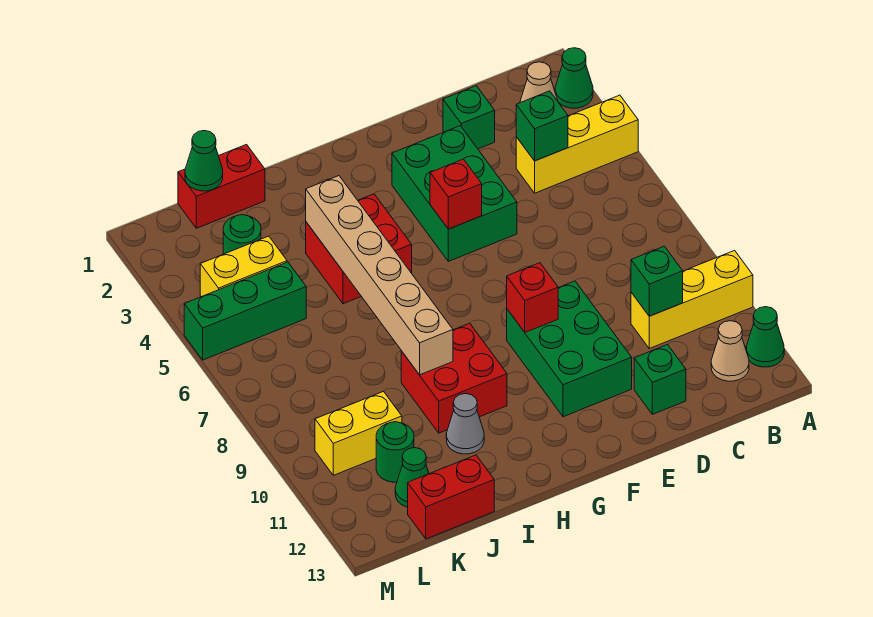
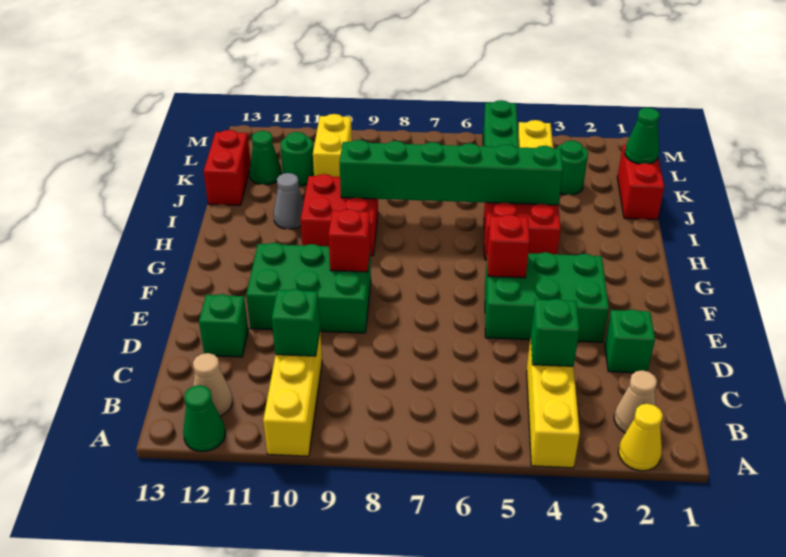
green 1x1 cone [555,48,593,108] -> yellow 1x1 cone [618,404,663,471]
tan 1x6 brick [306,176,453,375] -> green 1x6 brick [340,140,563,205]

